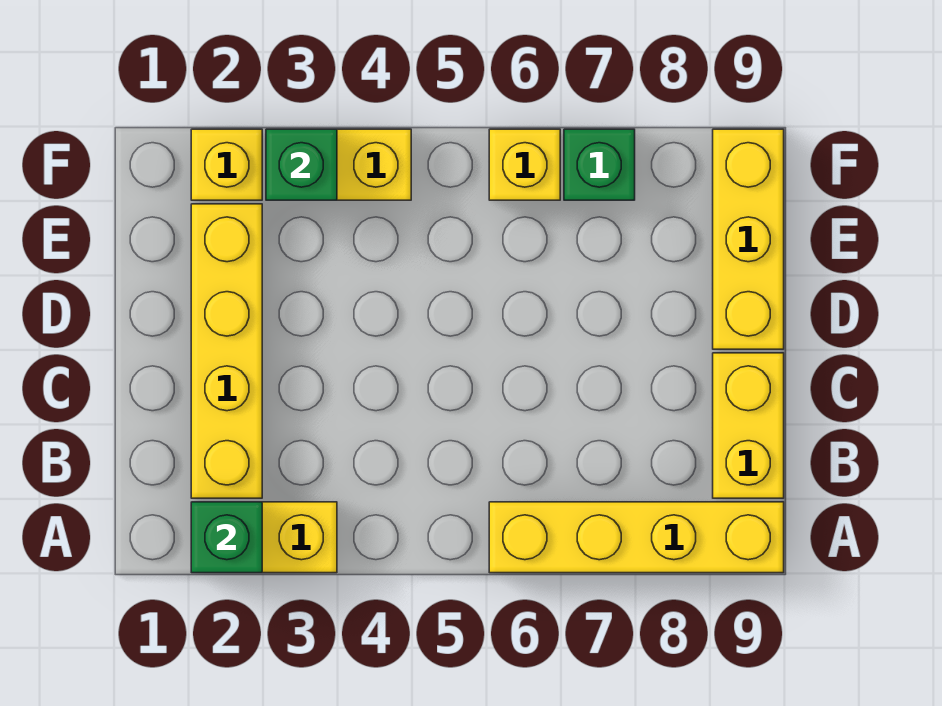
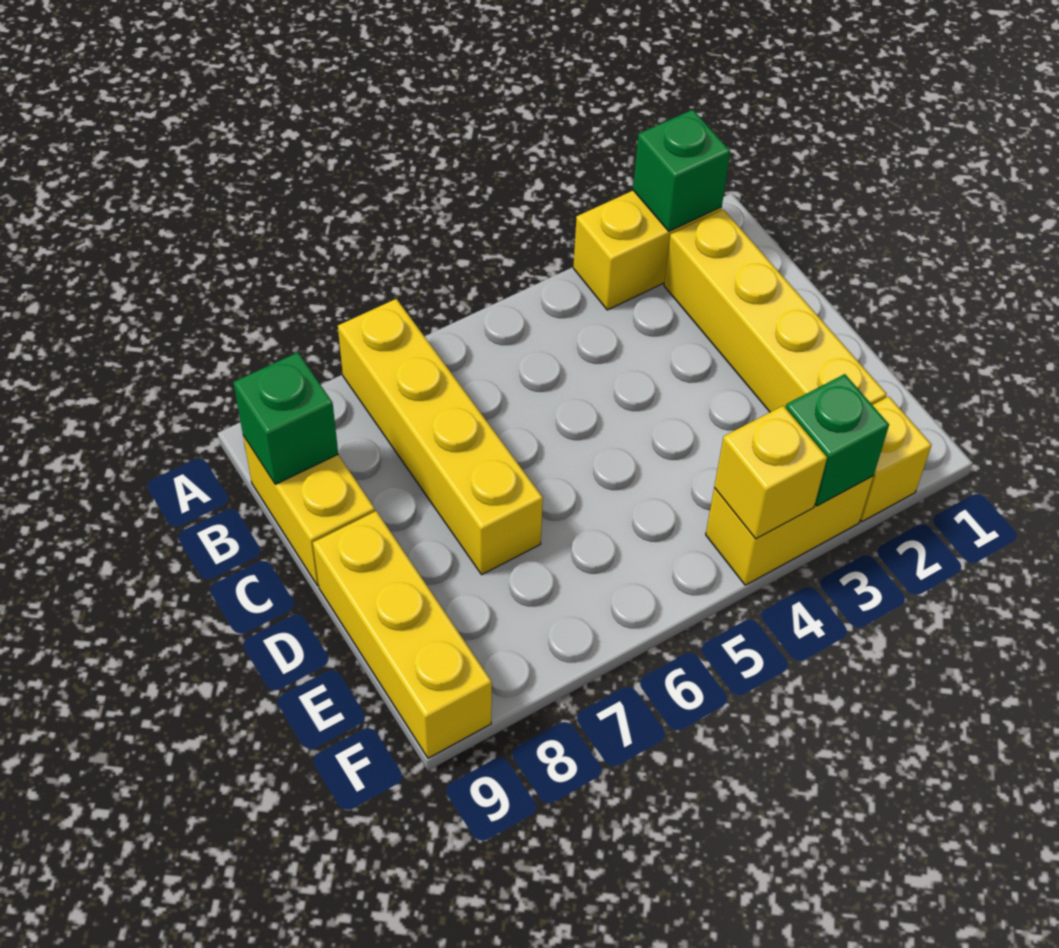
yellow 1x4 brick [489,502,784,573] -> yellow 1x4 brick turned to [338,299,543,574]
yellow 1x1 brick [489,129,560,200] -> yellow 1x1 brick moved to [714,406,827,539]
green 1x1 brick [564,129,635,200] -> green 1x1 brick moved to [233,352,338,484]

